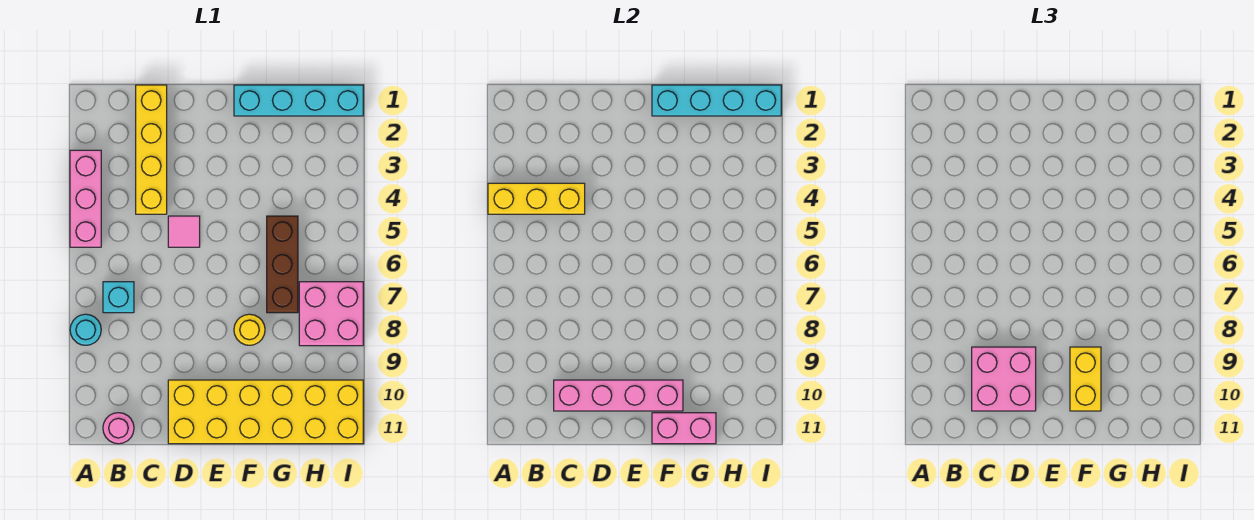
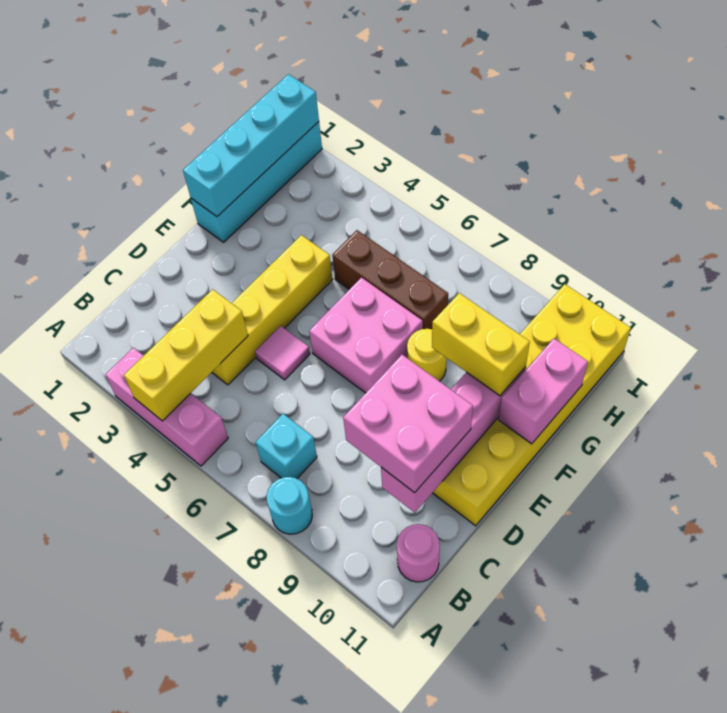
yellow 1x4 brick [136,85,167,214] -> yellow 1x4 brick turned to [212,235,333,385]
pink 2x2 brick [299,282,363,346] -> pink 2x2 brick moved to [309,278,423,393]

